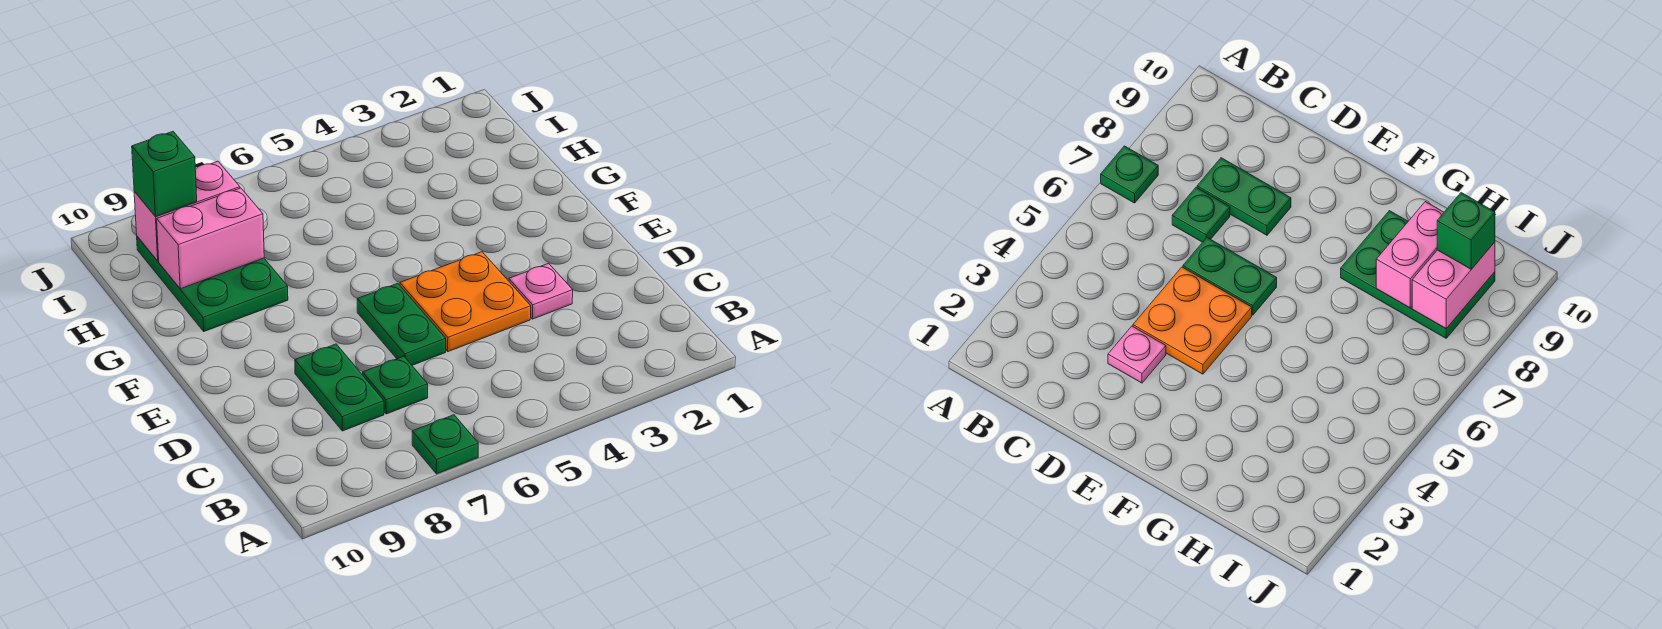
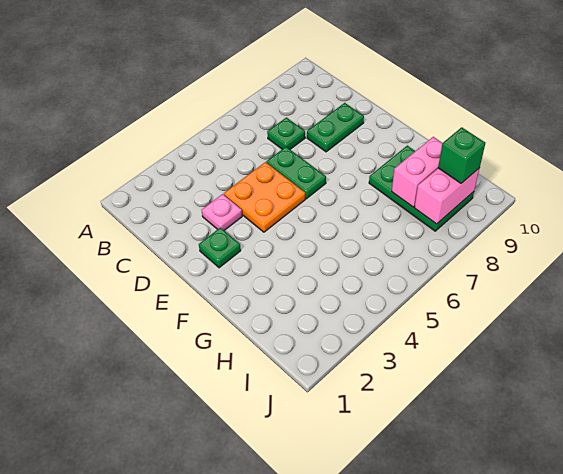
green 1x1 plate [412,415,478,474] -> green 1x1 plate moved to [199,228,241,268]
green 1x2 plate [295,344,384,431] -> green 1x2 plate turned to [307,103,364,152]

